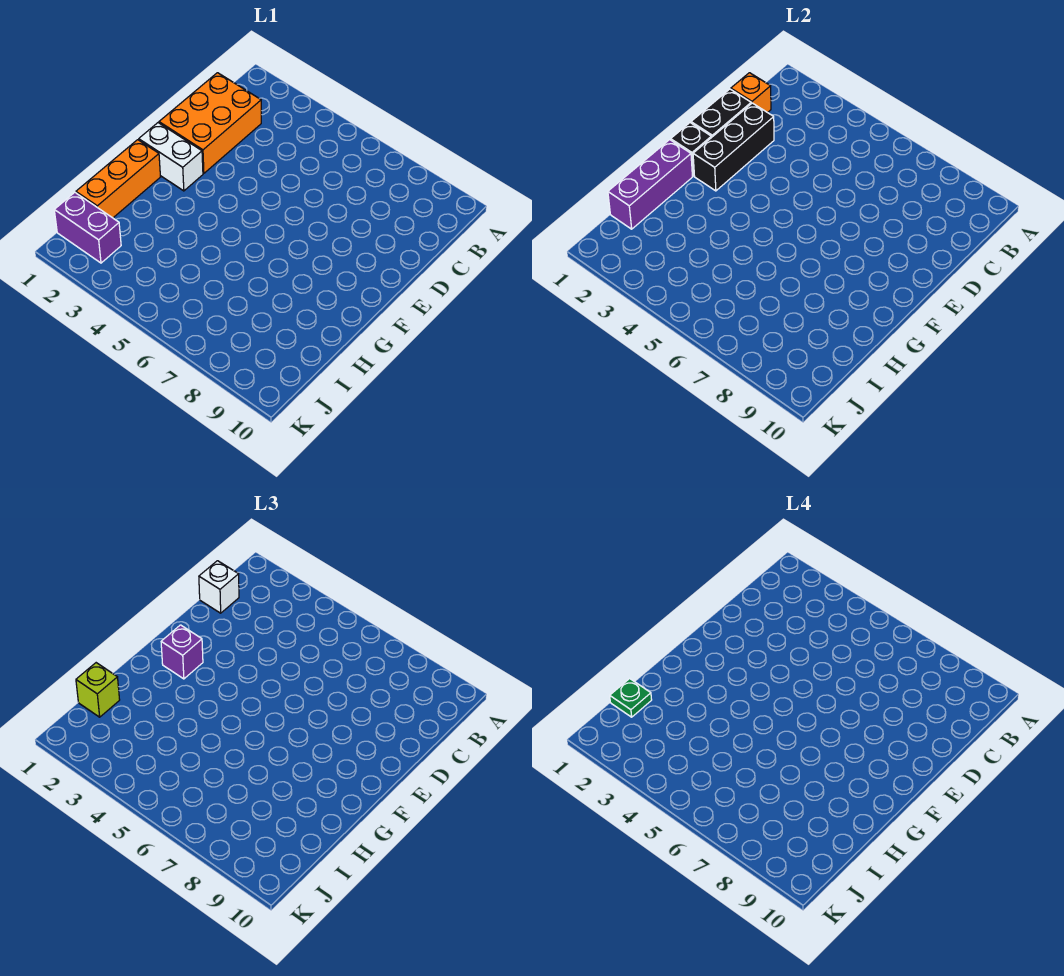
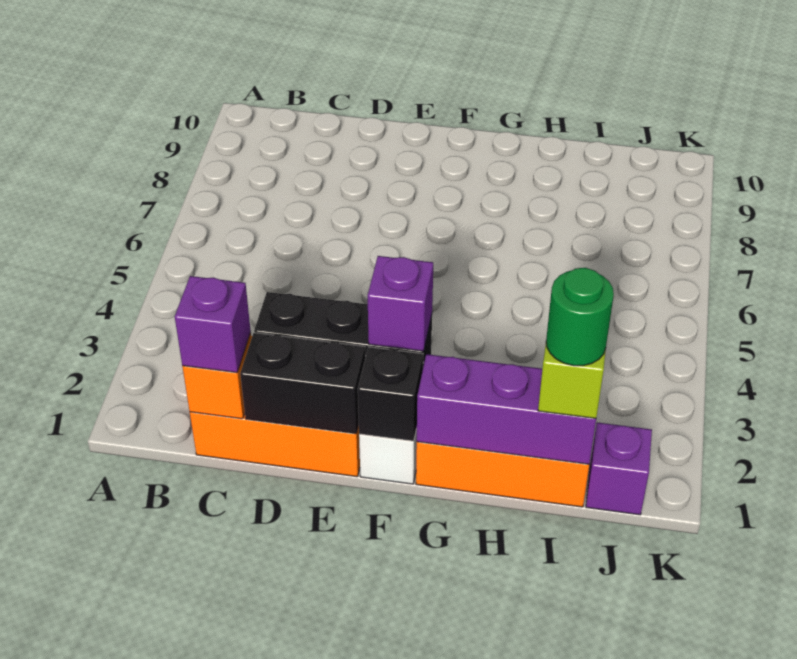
white 1x1 brick [199,561,239,613] -> purple 1x1 brick [175,276,251,373]
green 1x1 plate [610,679,652,717] -> green 1x1 round brick [546,268,614,366]
purple 1x2 brick [54,193,121,263] -> purple 1x1 brick [586,422,652,515]

